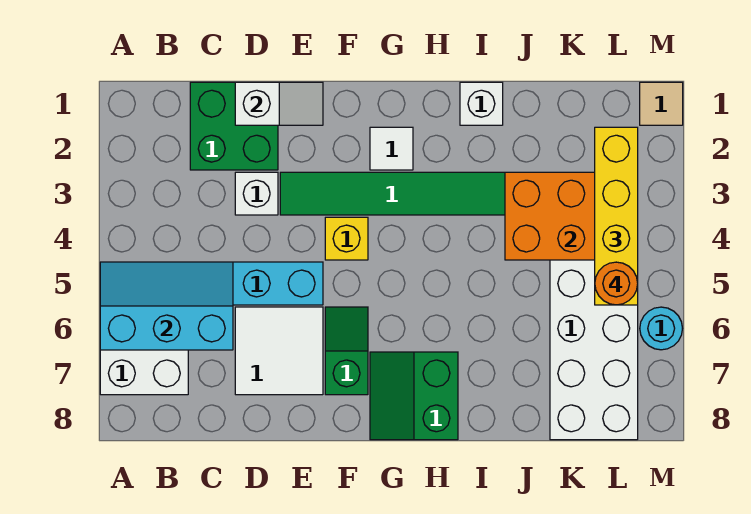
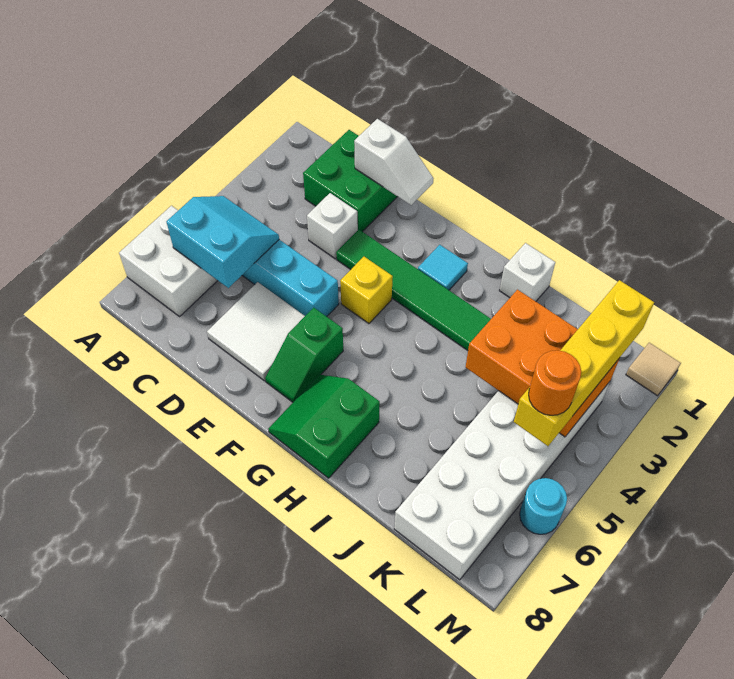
cyan 2x3 slope [100,262,233,350] -> cyan 2x2 slope [167,196,279,288]
green 1x2 slope [325,307,368,395] -> green 1x2 slope turned to [265,308,343,402]
white 1x1 tile [370,127,413,170] -> cyan 1x1 tile [418,245,468,290]

